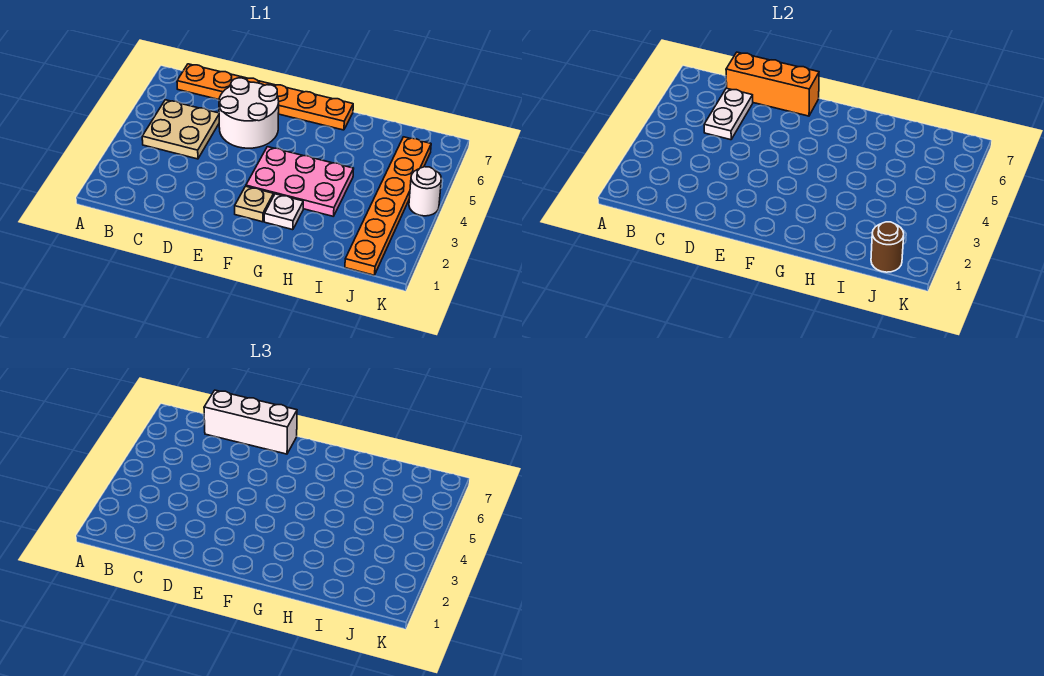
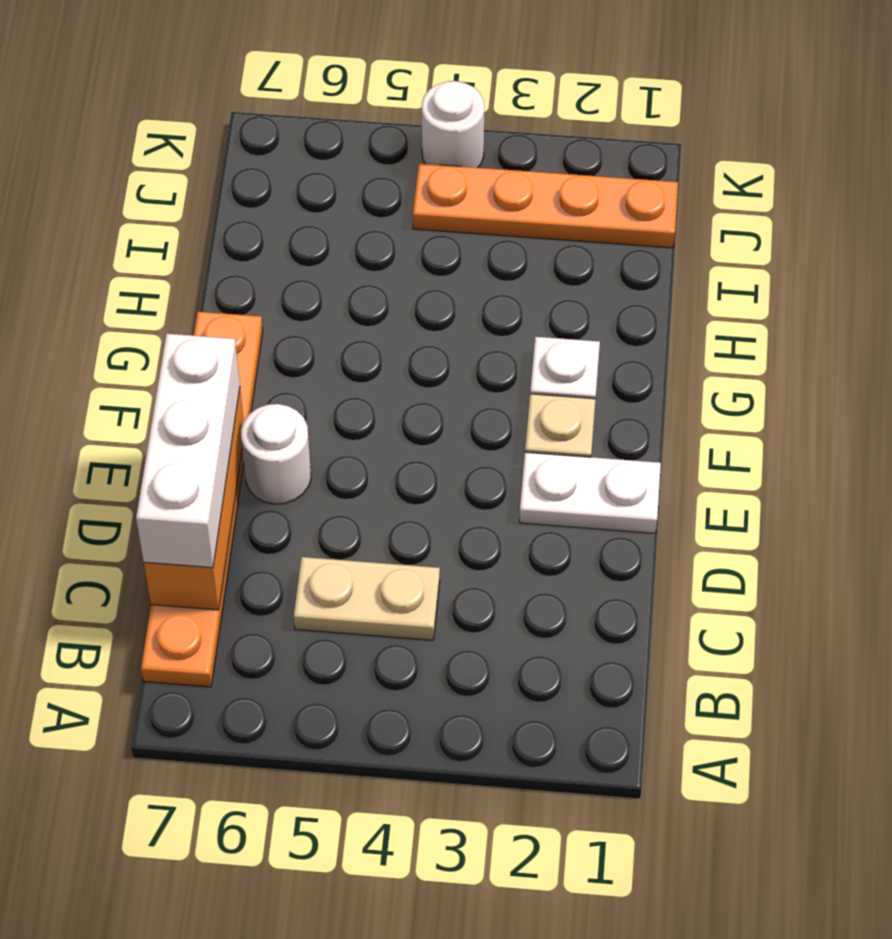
tan 2x2 plate [142,100,219,159] -> tan 1x2 plate [294,557,440,640]
white 1x2 plate [704,88,753,140] -> white 1x2 plate moved to [519,452,661,533]
white 2x2 round brick [219,78,279,148] -> white 1x1 round brick [241,404,311,504]
pink 2x3 plate [246,147,354,216] -> none
orange 1x6 plate [345,137,431,275] -> orange 1x4 plate [413,163,678,248]
brown 1x1 round brick [871,222,904,272] -> none

